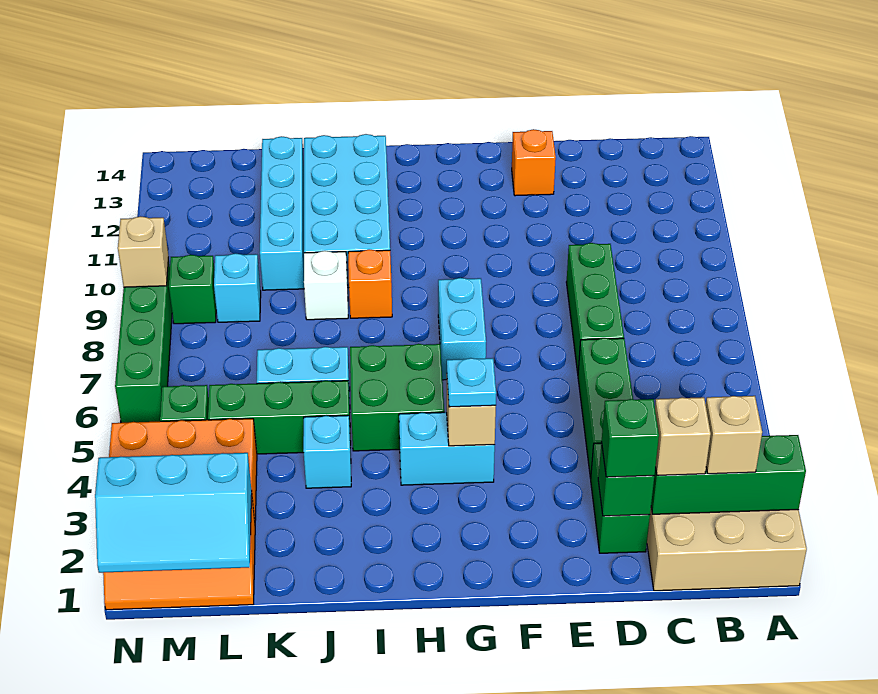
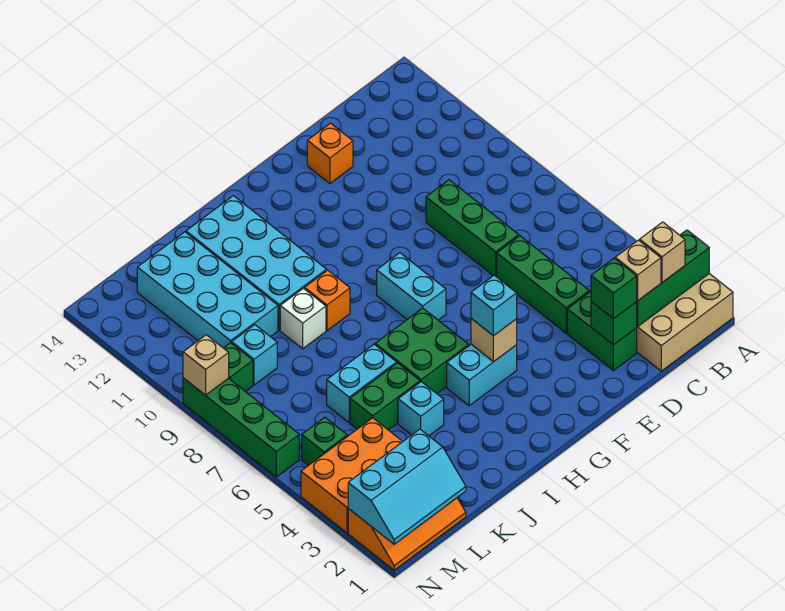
cyan 1x1 plate [447,358,496,407] -> cyan 1x1 brick [471,275,517,336]
green 1x3 brick [208,381,351,454] -> green 1x2 brick [350,363,420,430]
cyan 1x4 brick [260,136,304,290] -> cyan 2x4 brick [137,232,278,348]

